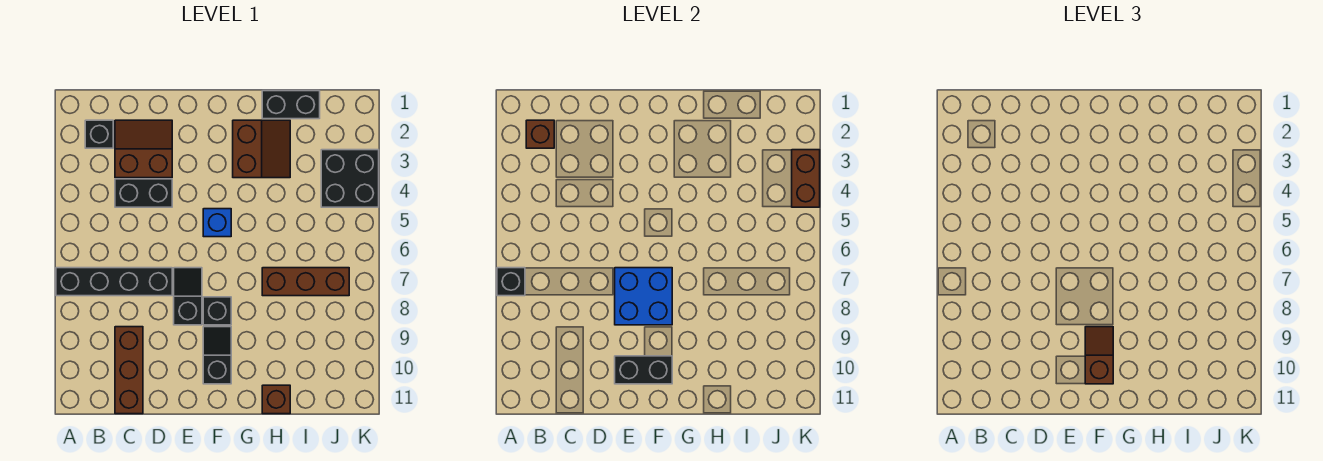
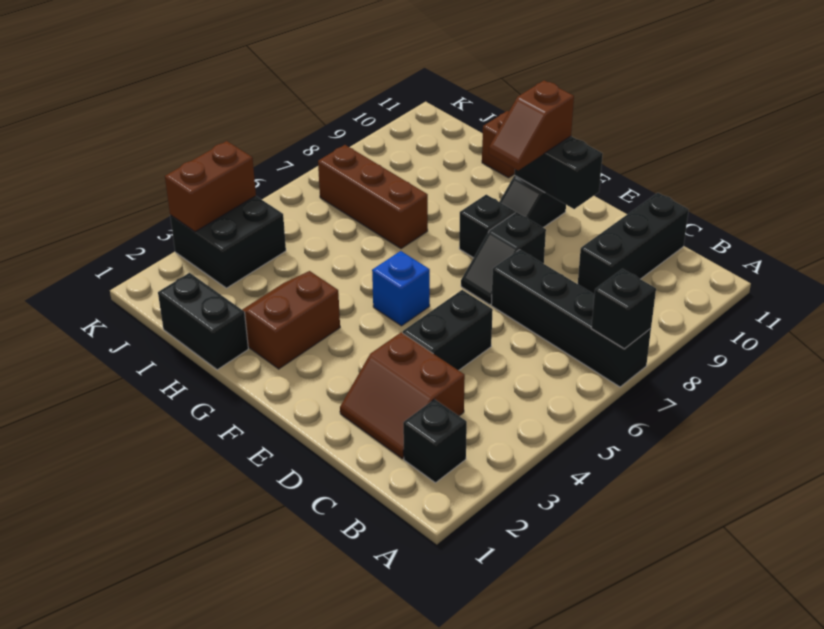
brown 1x1 brick [526,120,554,148] -> none
black 1x2 brick [115,179,172,207] -> black 1x2 brick turned to [403,290,493,370]
brown 1x3 brick [115,327,143,414] -> black 1x3 brick [578,193,689,294]
blue 2x2 brick [615,268,672,325] -> none

